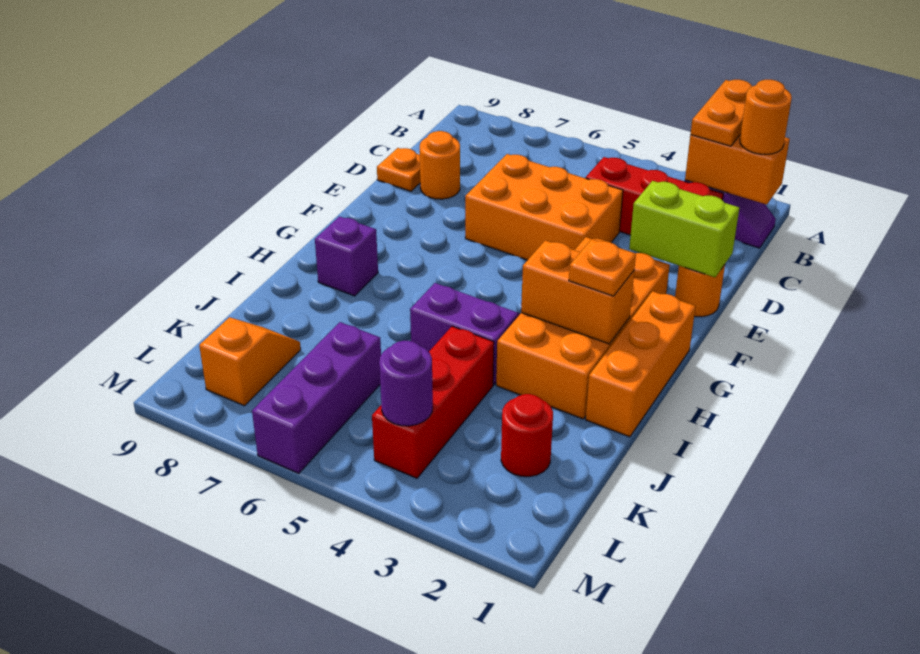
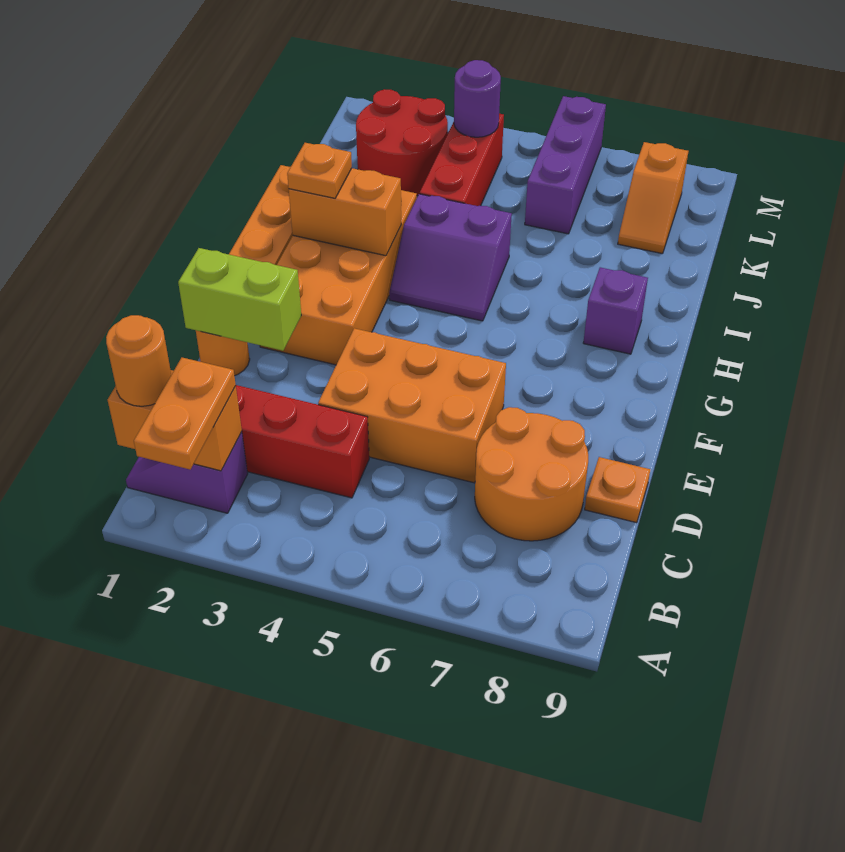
orange 1x1 round brick [420,131,460,199] -> orange 2x2 round brick [475,407,588,541]
red 1x1 round brick [501,394,553,477] -> red 2x2 round brick [356,89,448,196]

